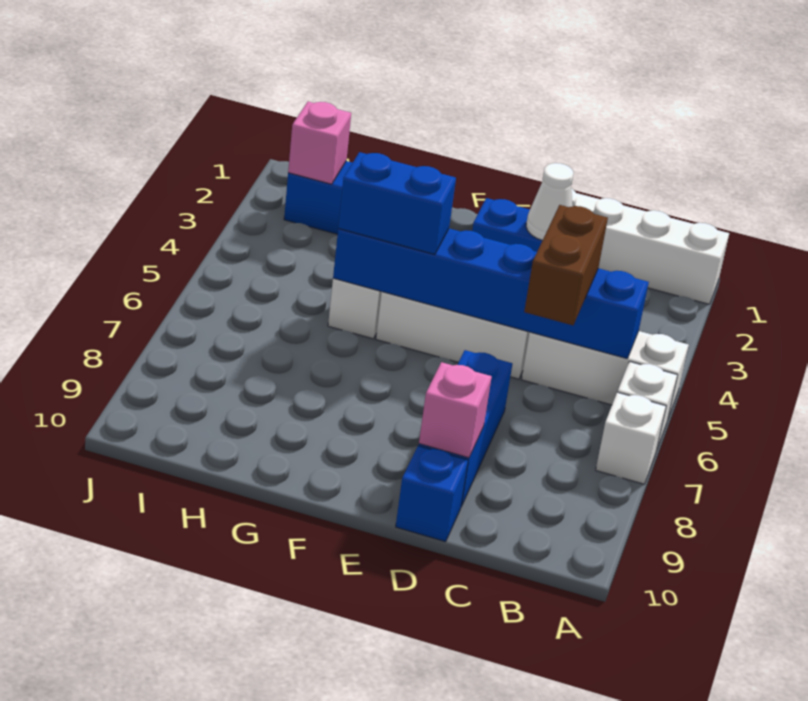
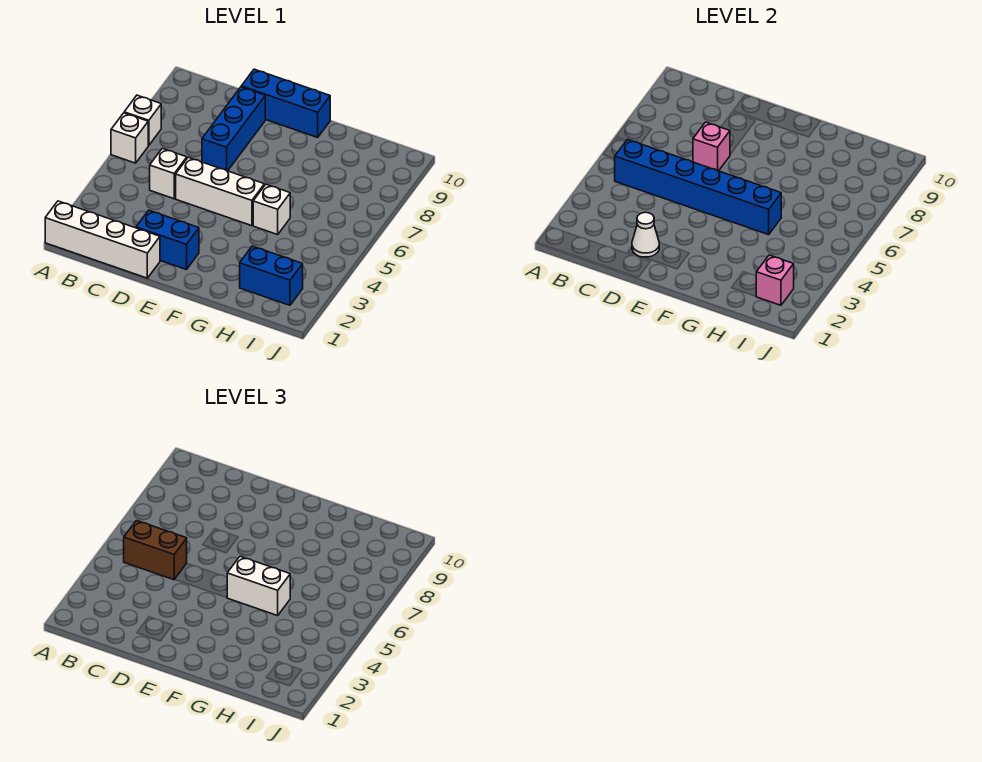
white 1x3 brick [521,331,688,418] -> white 1x1 brick [150,148,187,199]
brown 1x2 brick [524,205,608,325] -> brown 1x2 brick turned to [124,521,187,580]
pink 1x1 brick [419,362,492,458] -> pink 1x1 brick moved to [693,122,730,171]
blue 1x1 brick [396,446,468,542] -> blue 1x3 brick [241,69,330,137]
blue 1x2 brick [338,152,456,255] -> white 1x2 brick [227,556,290,616]

